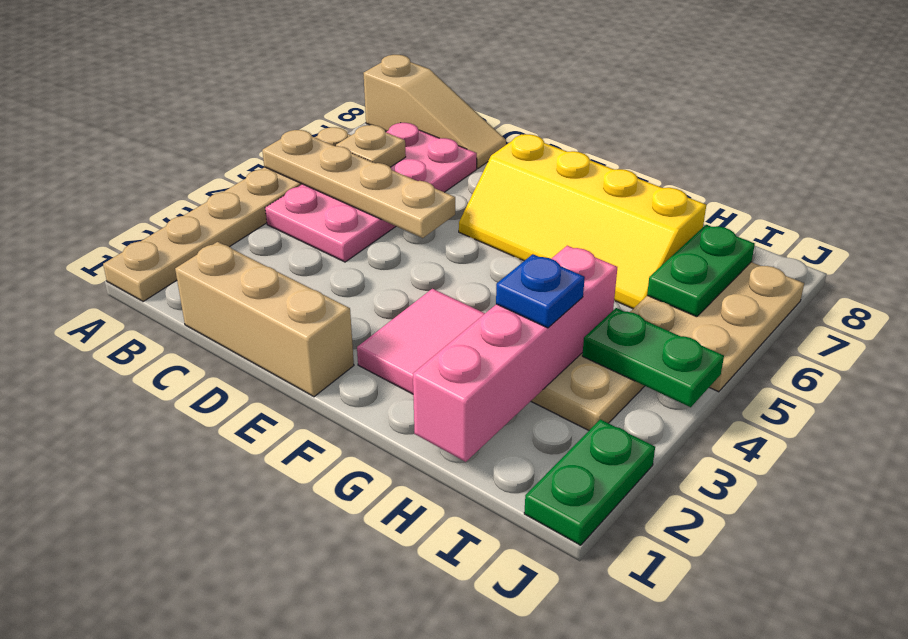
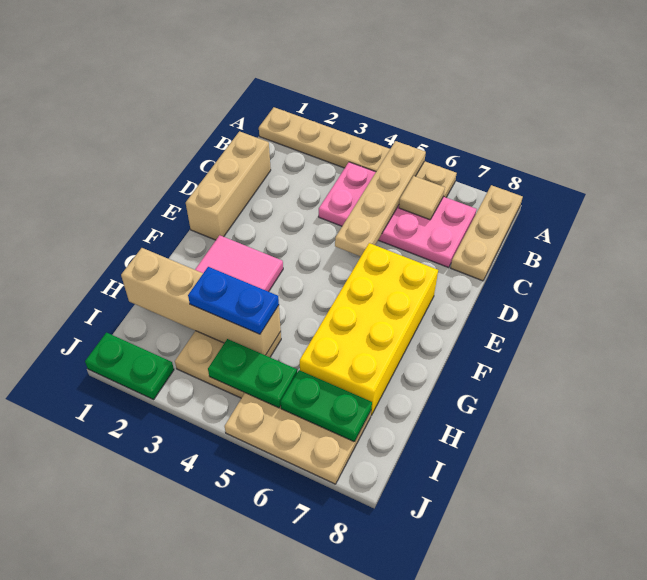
tan 1x3 slope [364,55,506,169] -> tan 1x3 plate [451,185,523,281]
tan 1x1 plate [336,125,406,167] -> tan 1x1 tile [399,176,445,220]
yellow 2x4 slope [459,134,706,309] -> yellow 2x4 brick [300,243,438,415]
pink 1x4 brick [413,246,617,462] -> tan 1x4 brick [121,248,281,355]
blue 1x1 plate [496,254,585,328] -> blue 1x2 plate [188,267,279,334]
green 1x2 plate [582,308,724,407] -> green 1x2 plate turned to [208,339,297,408]

